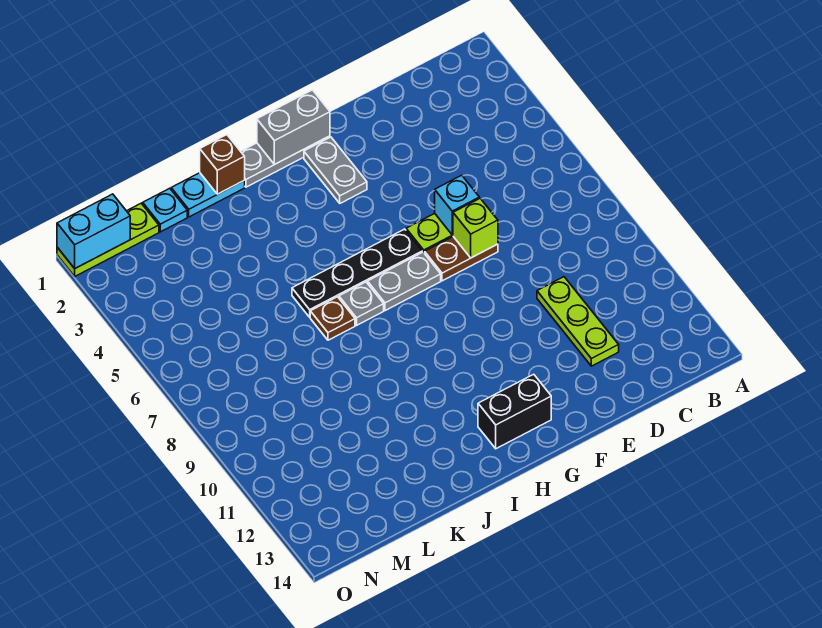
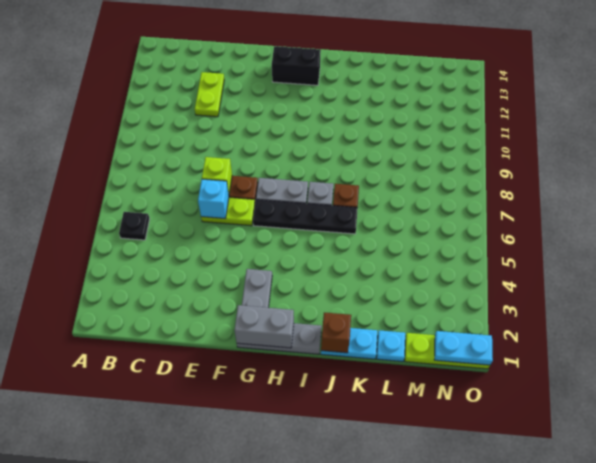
none -> black 1x1 plate [119,212,150,240]
lime 1x3 plate [537,277,619,366] -> lime 1x2 plate [195,72,224,117]
cyan 1x2 brick [57,194,130,268] -> cyan 1x2 plate [434,331,493,365]

